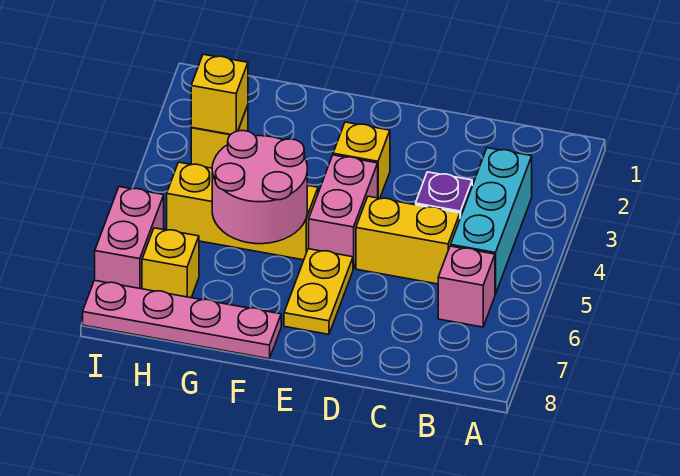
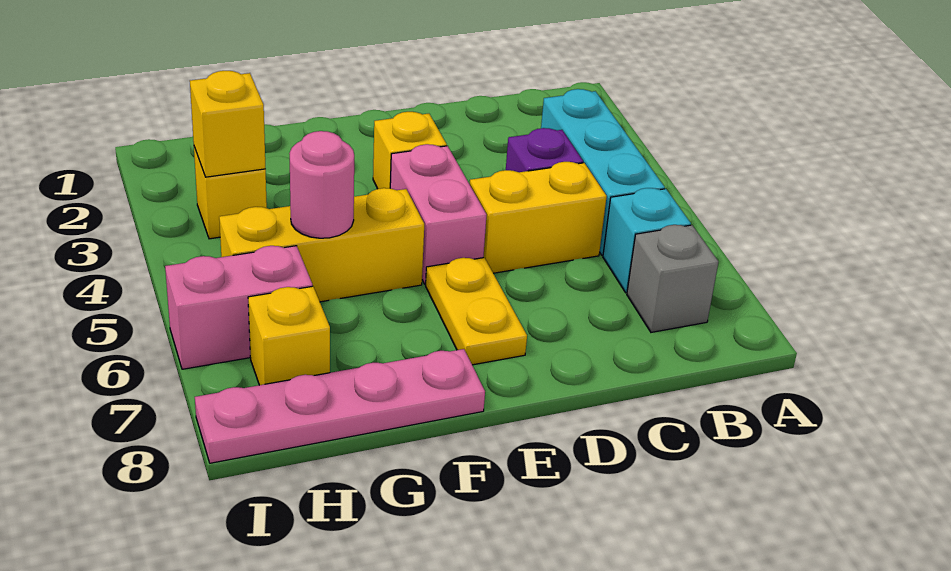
pink 1x1 brick [438,246,495,327] -> cyan 1x1 brick [603,188,691,293]
none -> grey 1x1 brick [627,225,718,332]
pink 2x2 round brick [212,131,307,244] -> pink 1x1 round brick [289,131,354,238]
pink 1x2 brick [95,187,164,289] -> pink 1x2 brick turned to [165,246,312,369]

